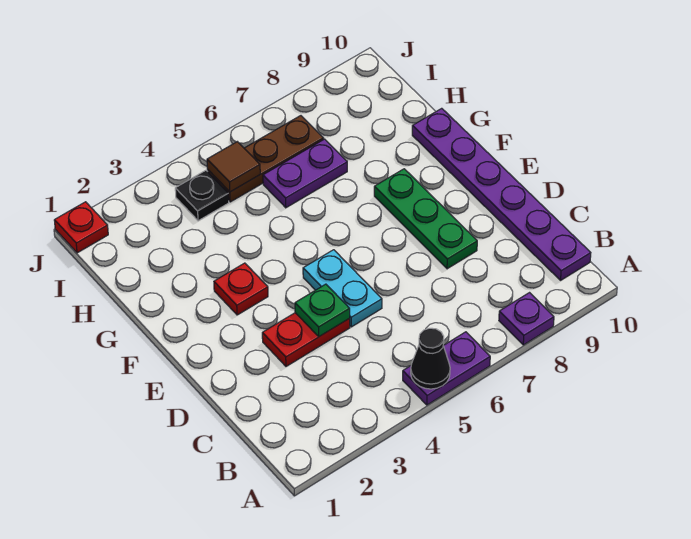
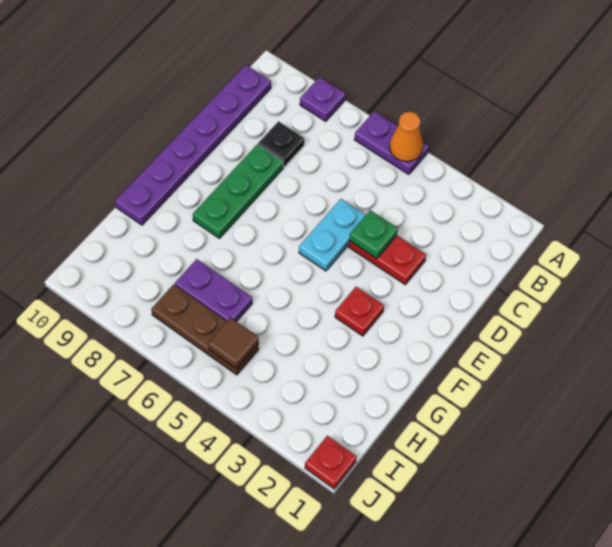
black 1x1 cone [411,328,450,389] -> orange 1x1 cone [390,112,423,162]
black 1x1 plate [175,170,229,221] -> black 1x1 plate moved to [258,121,304,167]

